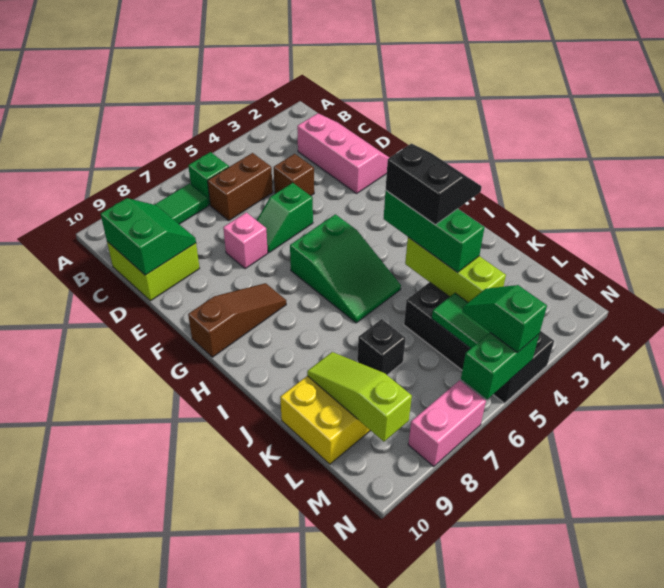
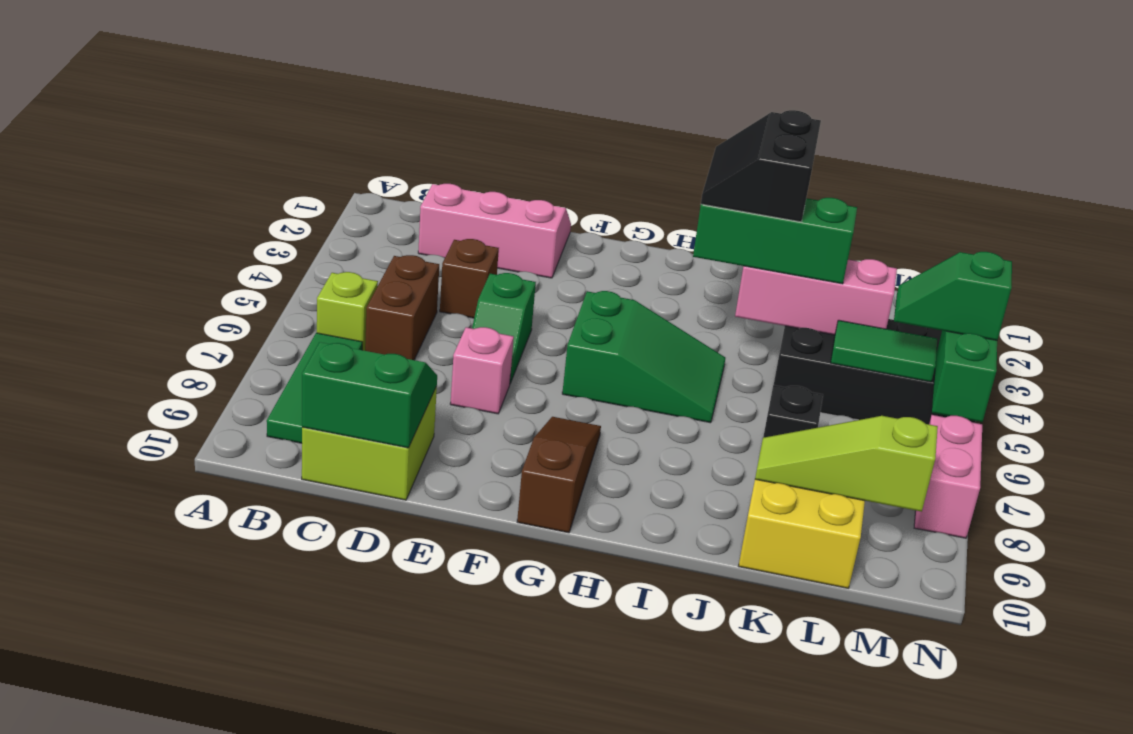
green 1x1 brick [188,152,229,205] -> lime 1x1 brick [317,272,378,351]
black 2x2 slope [386,144,482,225] -> black 2x2 slope turned to [701,110,821,222]
lime 1x3 brick [405,237,506,302] -> pink 1x3 brick [735,259,897,335]

